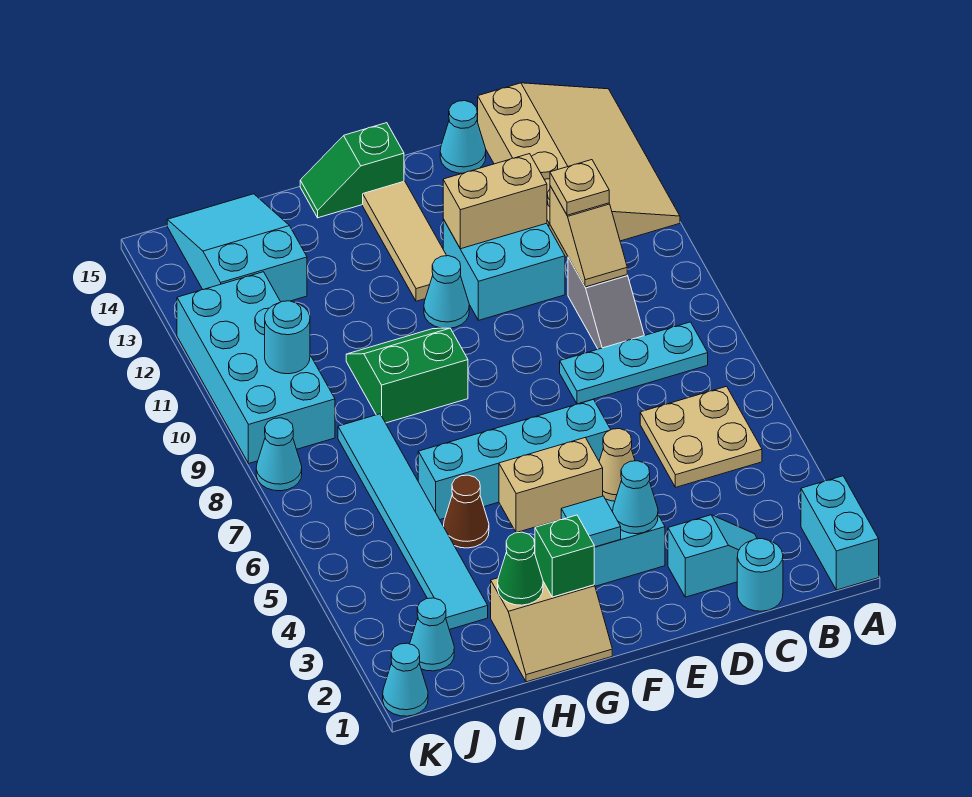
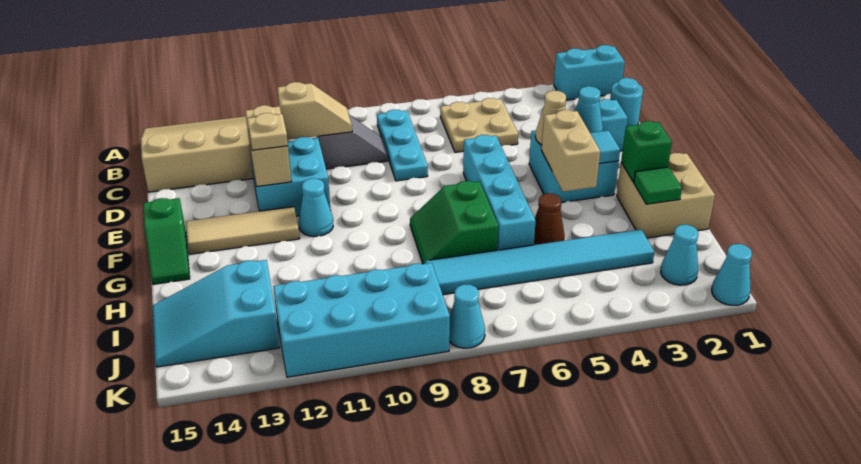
tan 1x1 plate [550,160,609,215] -> tan 1x1 plate moved to [247,113,288,150]
cyan 1x1 cone [440,101,486,173] -> none
tan 2x2 slope [491,578,612,682] -> tan 2x2 brick [617,153,715,238]
green 2x2 slope [346,328,468,423] -> green 2x2 slope moved to [410,181,498,264]
green 1x1 cone [498,532,543,605] -> green 1x1 tile [634,167,682,204]
cyan 1x1 round brick [265,301,310,374] -> none

